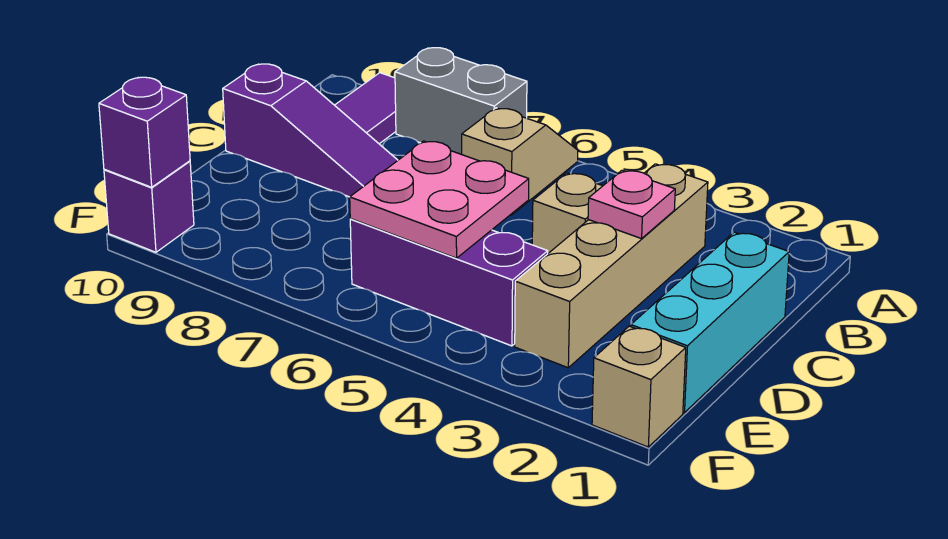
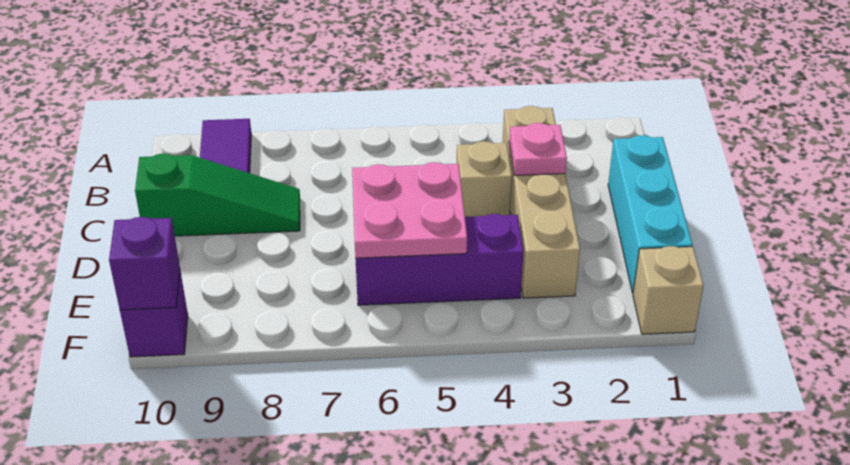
tan 1x2 slope [462,108,578,215] -> none
grey 1x2 brick [395,48,527,154] -> none
purple 1x3 slope [223,64,398,197] -> green 1x3 slope [135,154,300,236]

